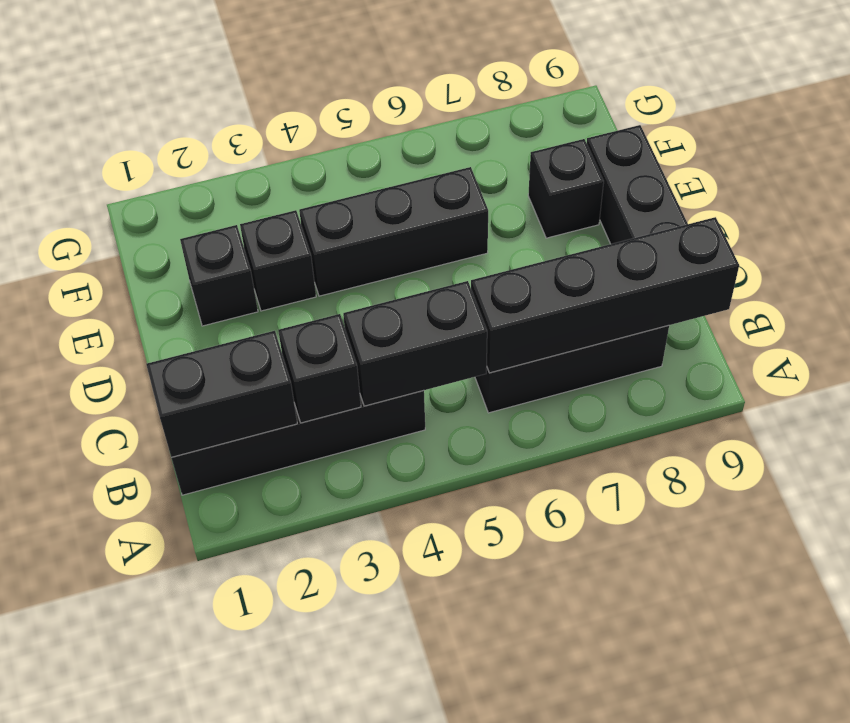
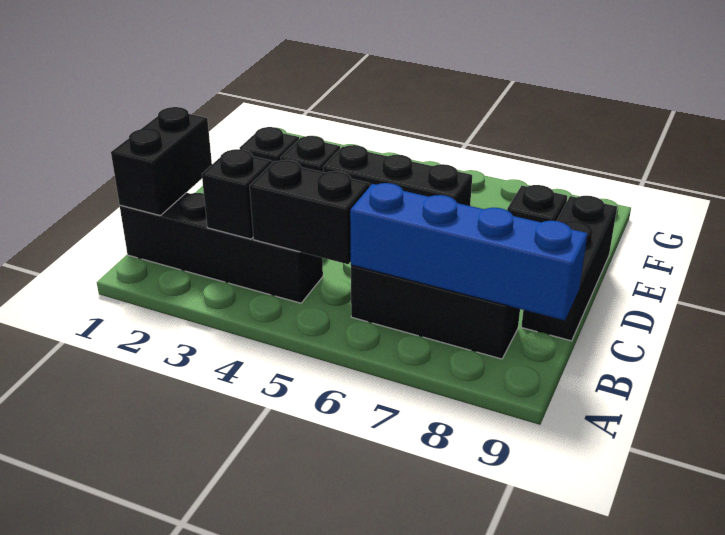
black 1x2 brick [146,331,297,457] -> black 1x2 brick turned to [111,107,212,215]
black 1x4 brick [471,217,739,373] -> blue 1x4 brick [350,183,588,321]

